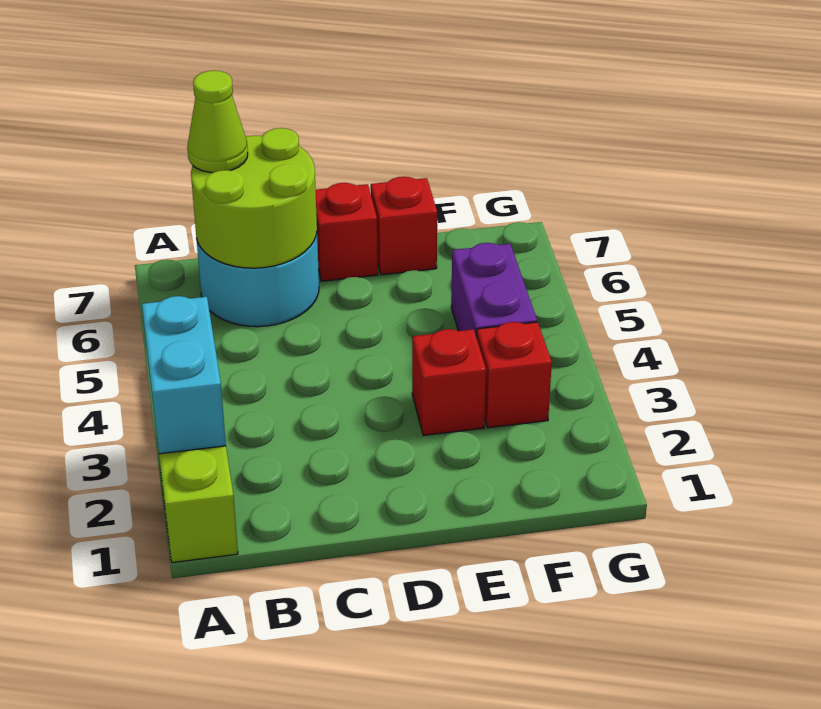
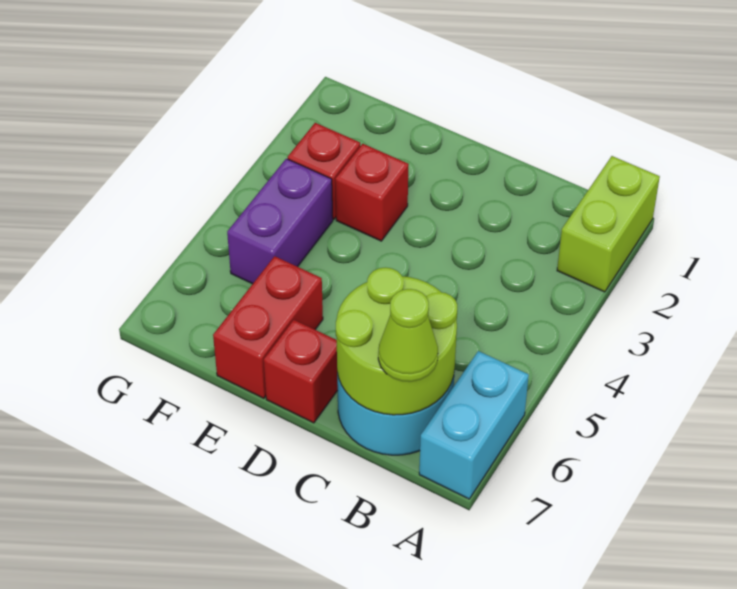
cyan 1x2 brick [142,296,226,454] -> cyan 1x2 brick moved to [419,351,529,499]
red 1x1 brick [371,177,437,275] -> red 1x2 brick [213,256,323,398]

